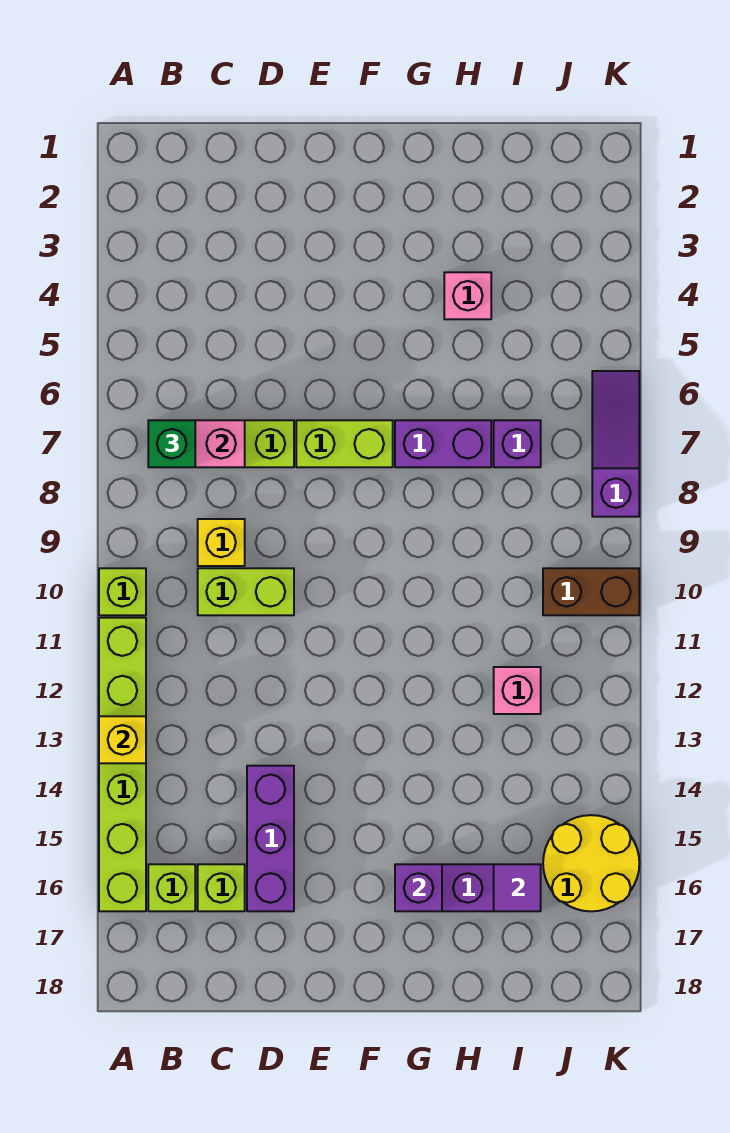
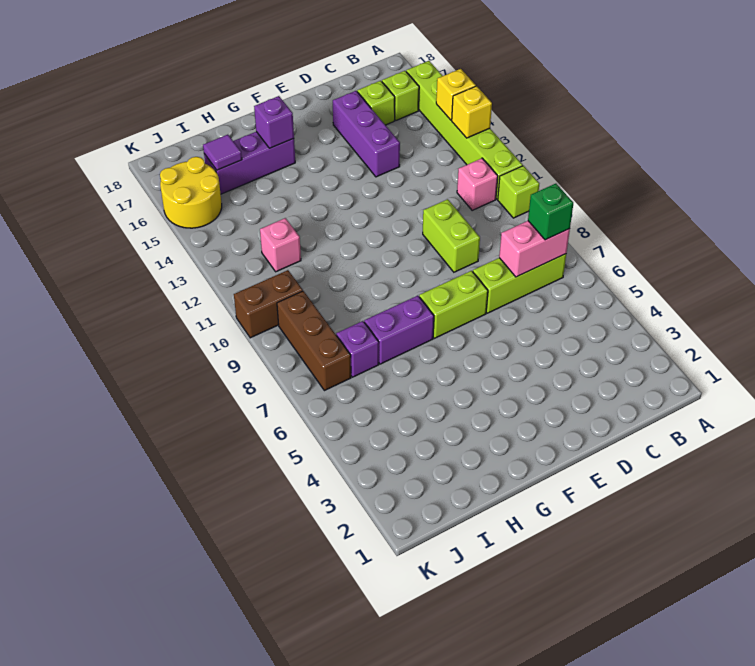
yellow 1x1 brick [198,519,245,566] -> yellow 1x1 brick moved to [436,69,476,120]
lime 1x2 brick [198,568,294,615] -> lime 1x2 brick turned to [423,199,480,272]
pink 1x1 brick [444,272,491,319] -> pink 1x1 brick moved to [457,158,498,210]
none -> brown 1x3 brick [277,291,351,391]
purple 1x3 slope [592,371,639,517] -> none

